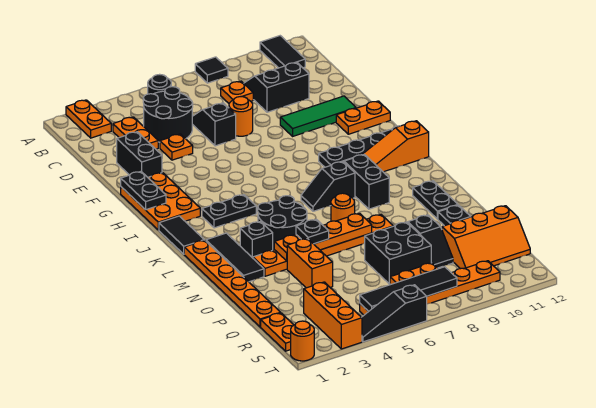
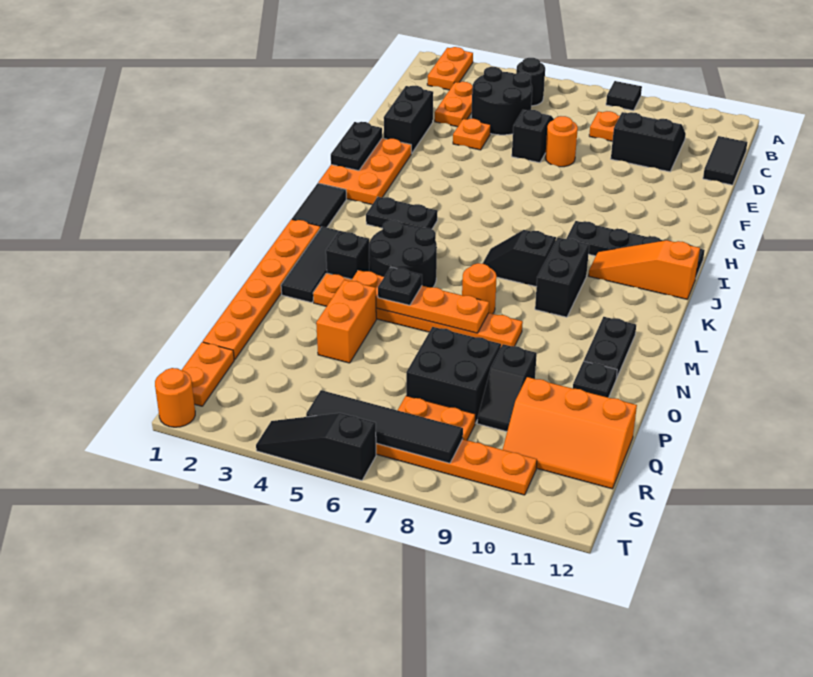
black 1x2 tile [260,36,305,68] -> black 1x2 tile moved to [703,136,747,185]
green 1x3 tile [280,96,356,136] -> none
orange 1x2 plate [336,101,390,134] -> none
orange 1x3 brick [304,282,362,349] -> none

